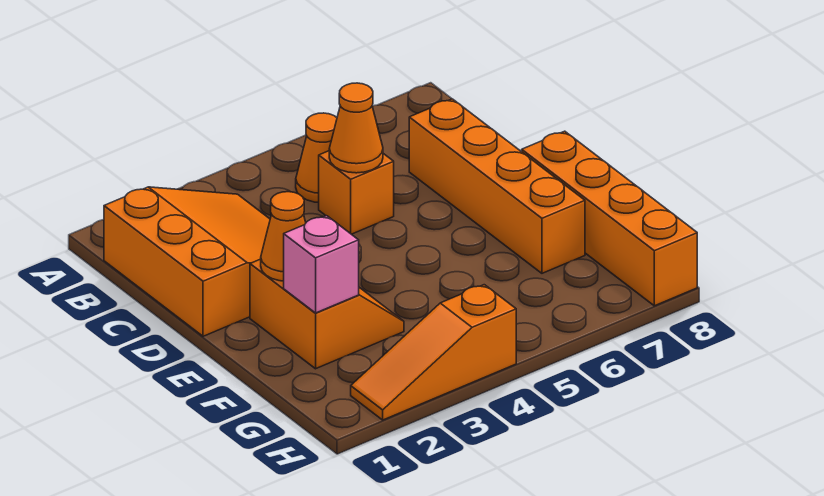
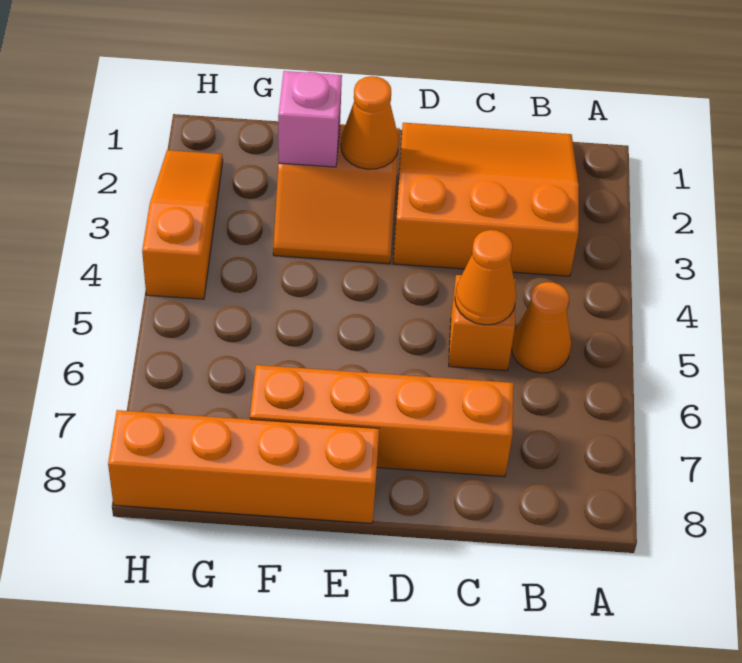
orange 3x3 slope [104,187,270,336] -> orange 3x3 slope turned to [393,123,579,276]

